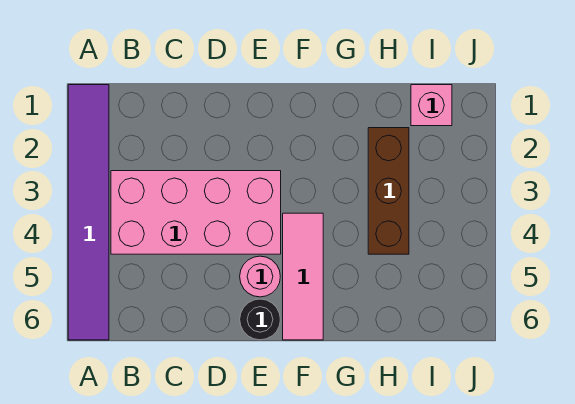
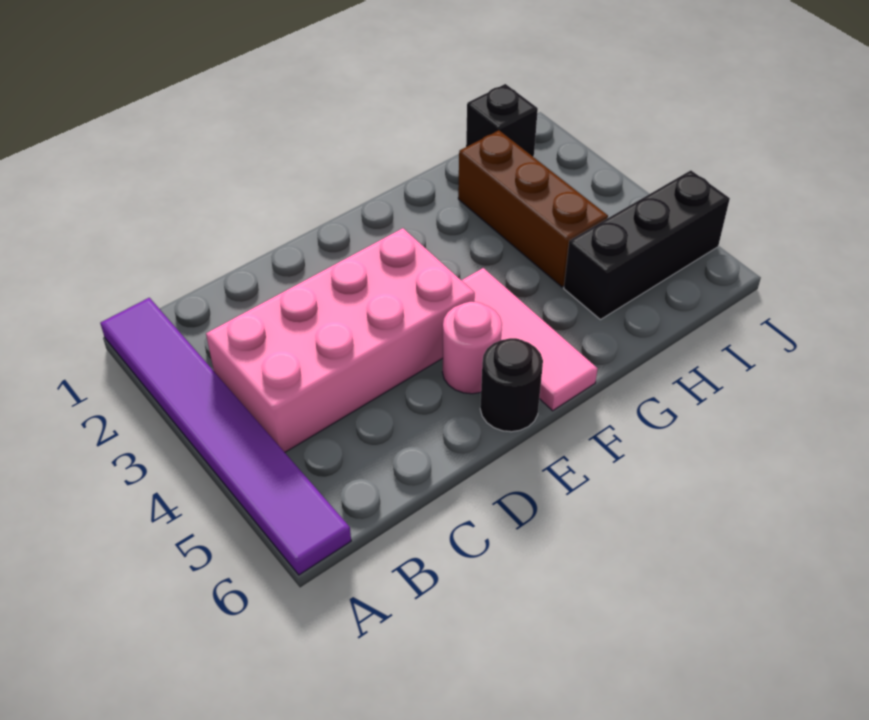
none -> black 1x3 brick [564,170,730,320]
pink 1x1 brick [411,85,452,126] -> black 1x1 brick [466,84,538,157]

